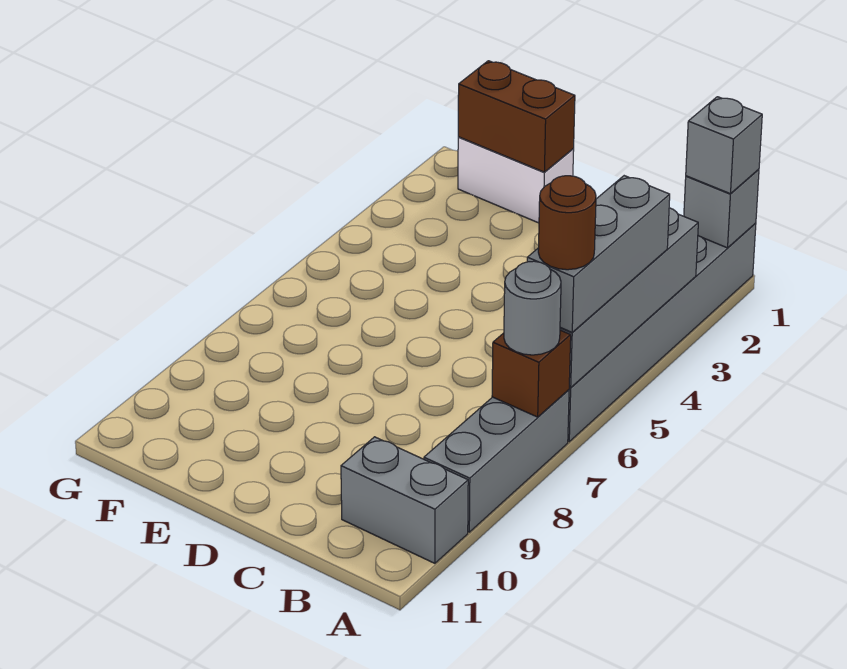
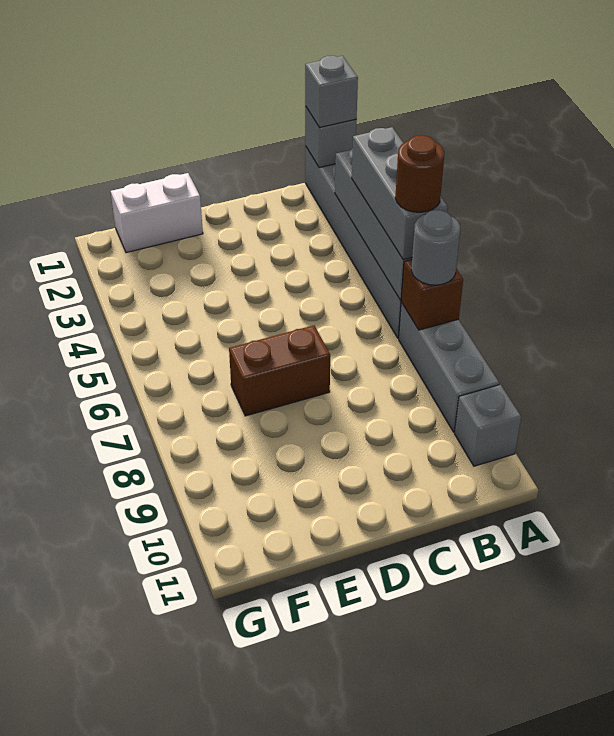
grey 1x2 brick [341,437,468,563] -> grey 1x1 brick [454,385,521,466]
brown 1x2 brick [458,61,575,172] -> brown 1x2 brick moved to [229,325,330,416]

